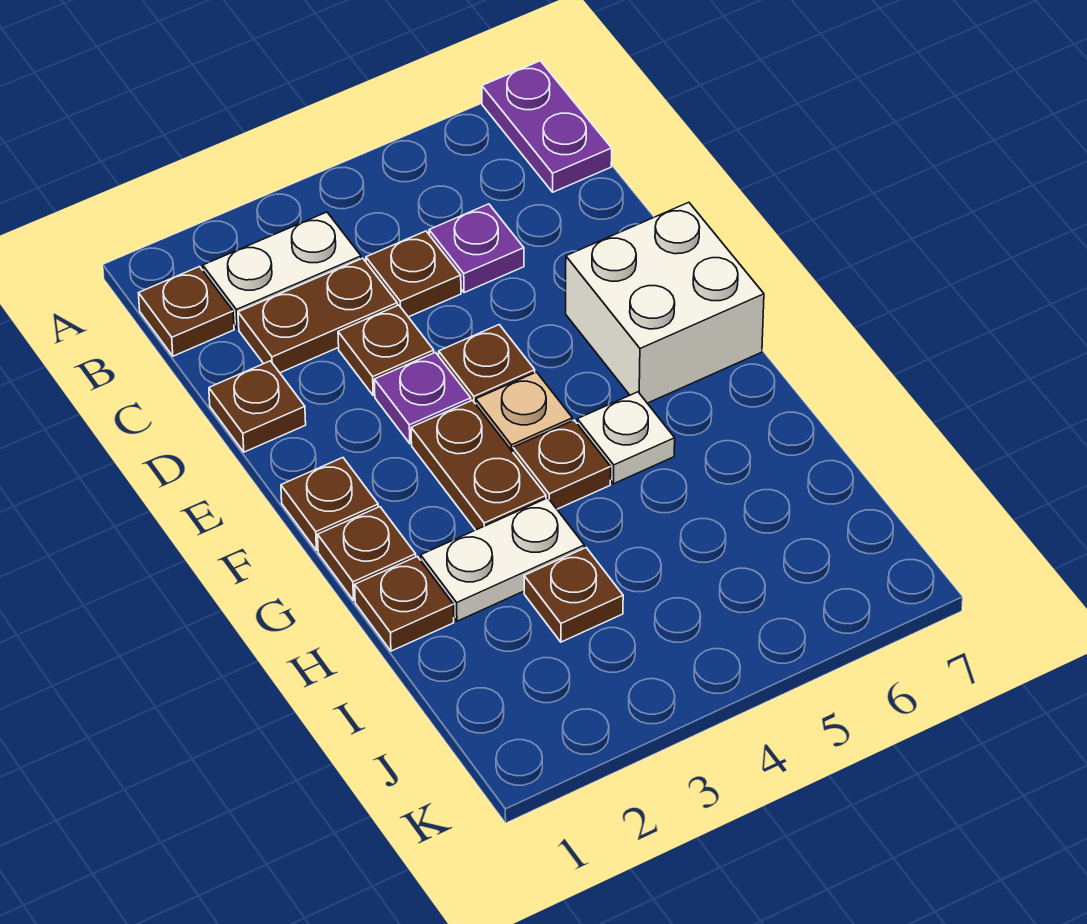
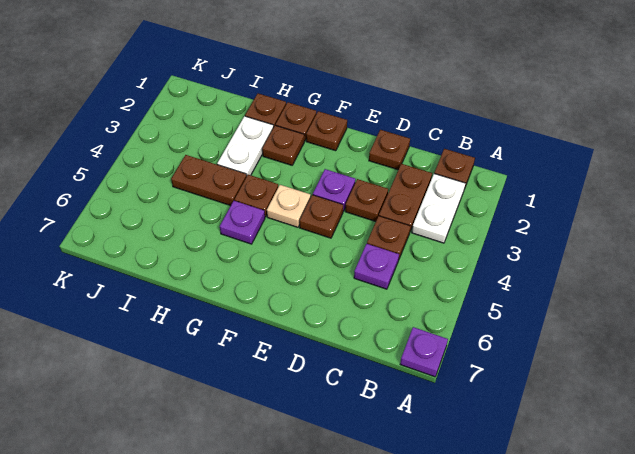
purple 1x2 plate [482,61,612,192] -> purple 1x1 plate [400,327,448,377]
white 2x2 brick [566,202,764,403] -> none
brown 1x2 plate [411,400,546,530] -> brown 1x2 plate moved to [171,155,247,206]
white 1x1 plate [577,392,675,484] -> purple 1x1 plate [220,201,265,244]
brown 1x1 plate [524,548,623,642] -> brown 1x1 plate moved to [262,125,304,165]

